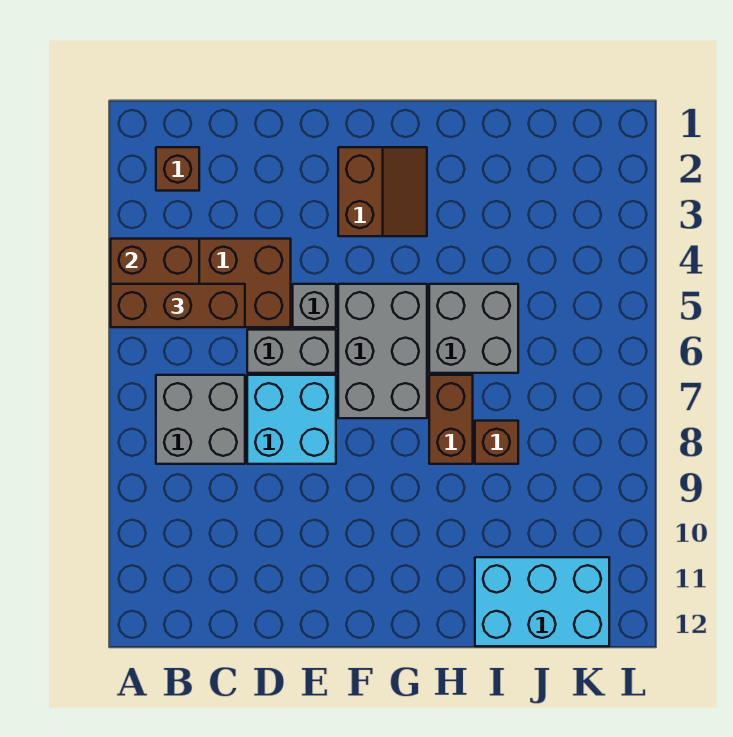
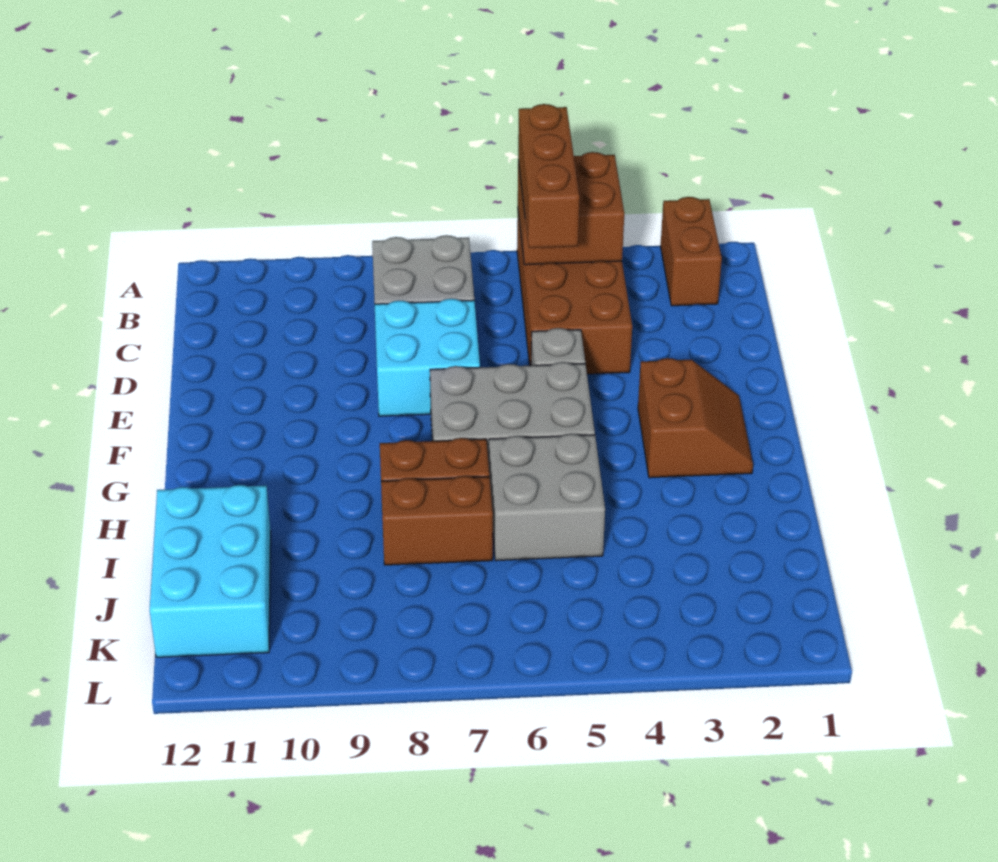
brown 1x1 brick [156,147,199,191] -> brown 1x2 brick [661,197,722,306]
grey 1x2 brick [247,330,336,373] -> none
brown 2x2 slope [338,147,427,236] -> brown 2x2 slope turned to [638,358,753,478]
brown 1x1 brick [475,421,518,464] -> brown 1x2 brick [381,476,493,565]

